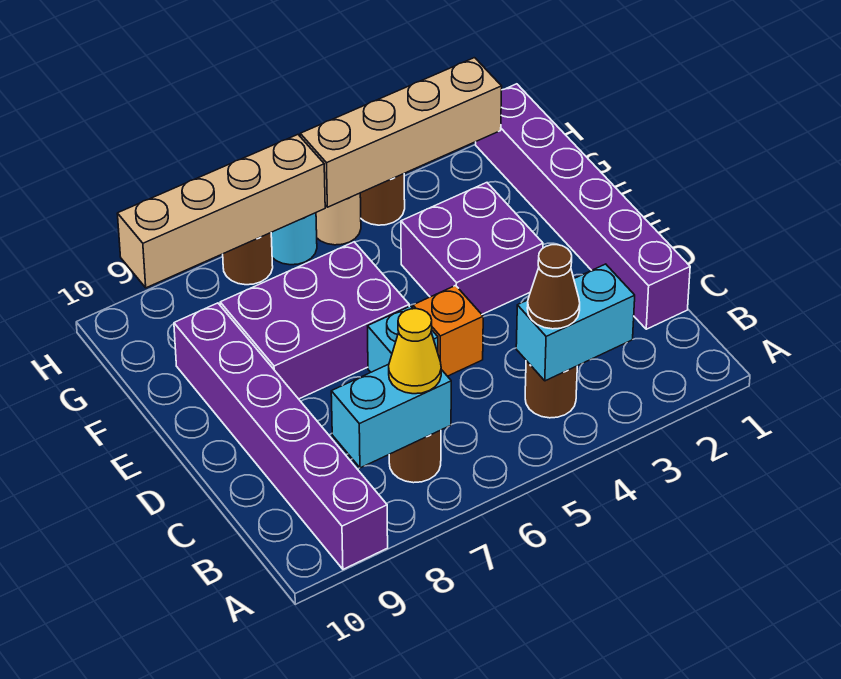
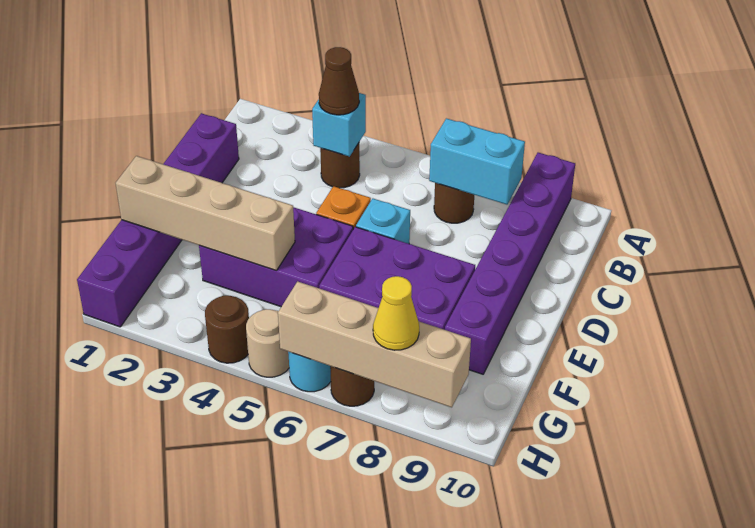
cyan 1x2 brick [516,264,635,381] -> cyan 1x1 brick [312,93,366,157]
yellow 1x1 cone [389,309,441,394] -> yellow 1x1 cone moved to [373,276,419,350]
purple 2x2 brick [401,183,543,314] -> purple 2x3 brick [199,207,353,307]
tan 1x4 brick [300,58,502,207] -> tan 1x4 brick moved to [116,156,295,271]

